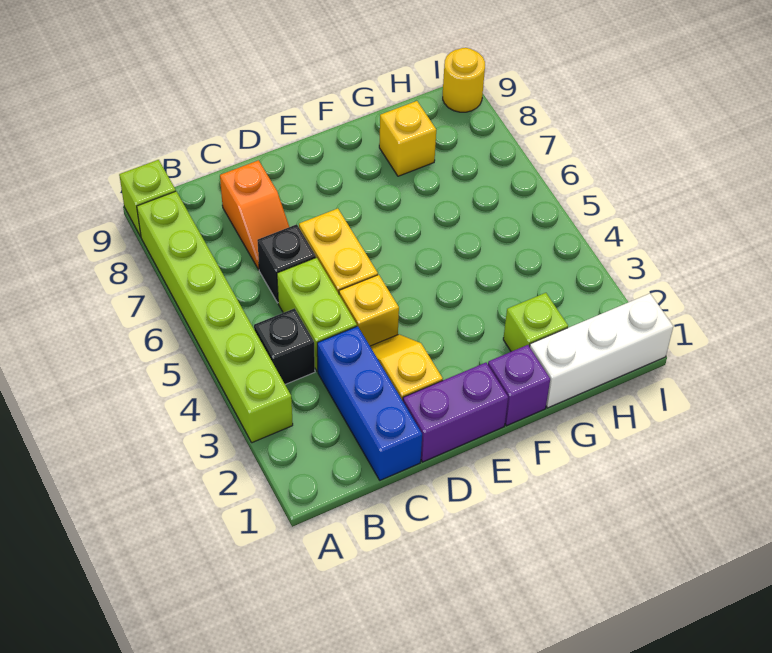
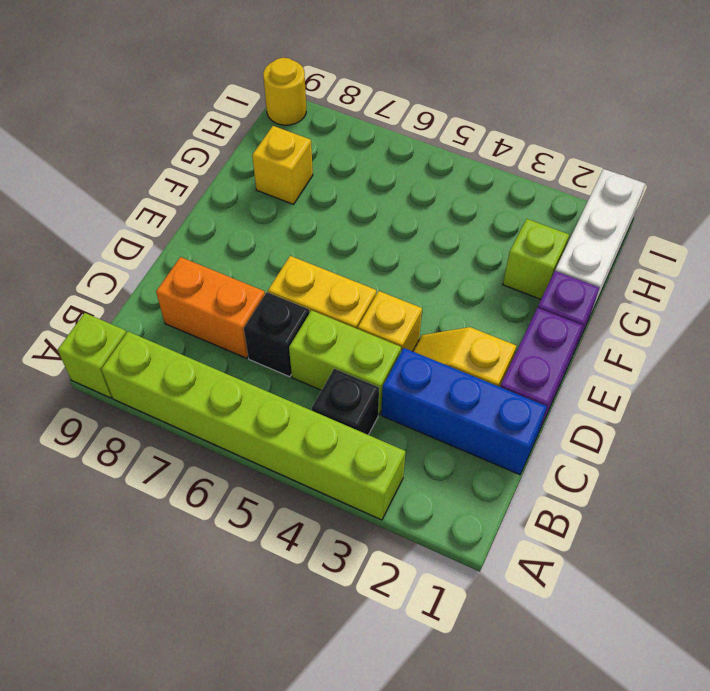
orange 1x2 slope [220,160,289,270] -> orange 1x2 brick [156,257,265,358]

